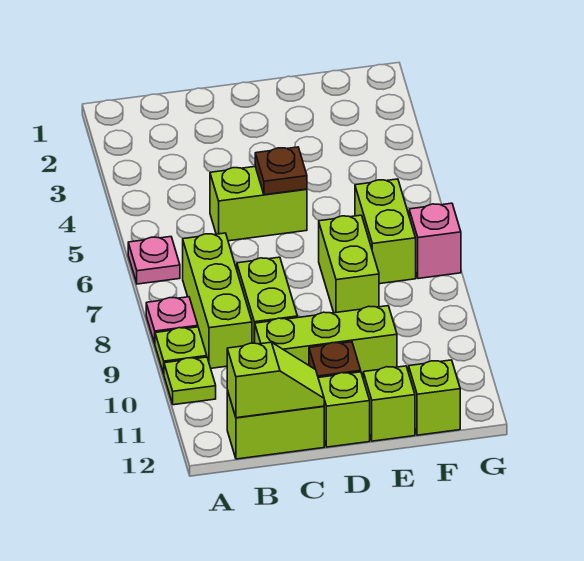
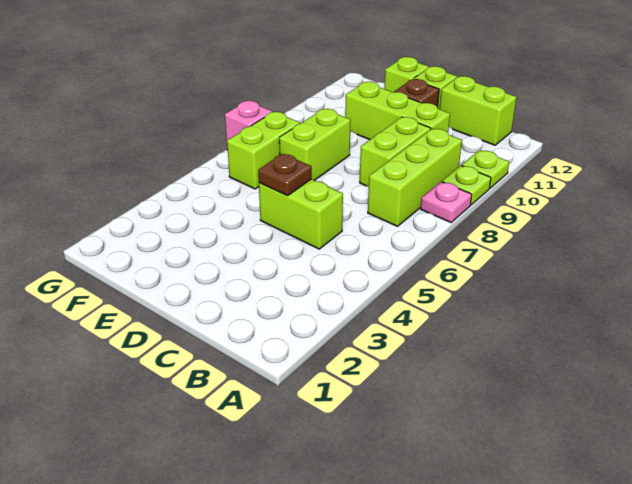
pink 1x1 plate [128,237,180,284] -> none
lime 1x2 slope [227,342,324,418] -> none
lime 1x1 brick [409,360,460,435] -> none

